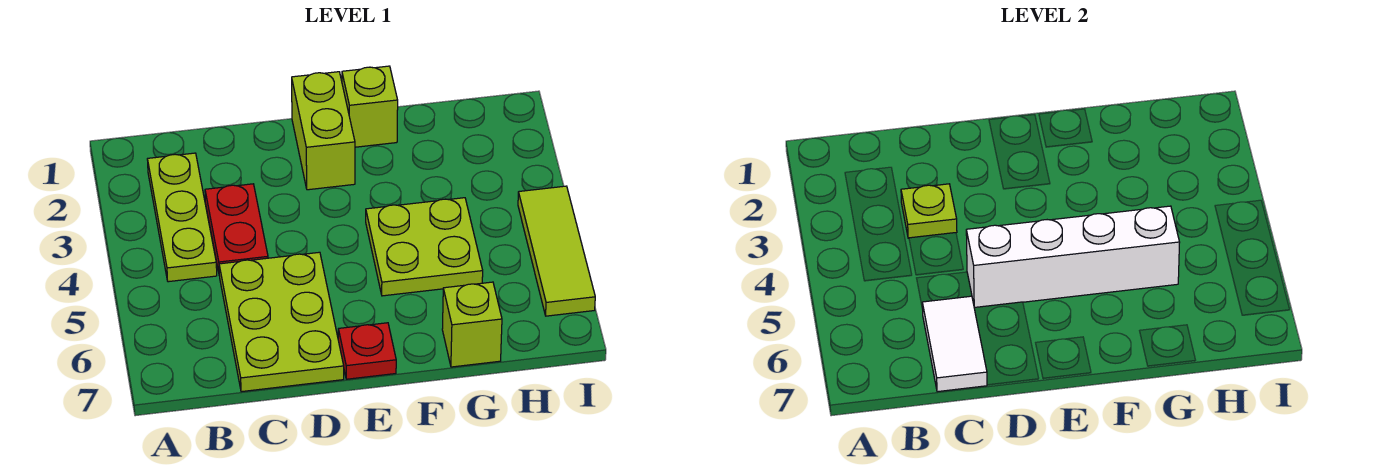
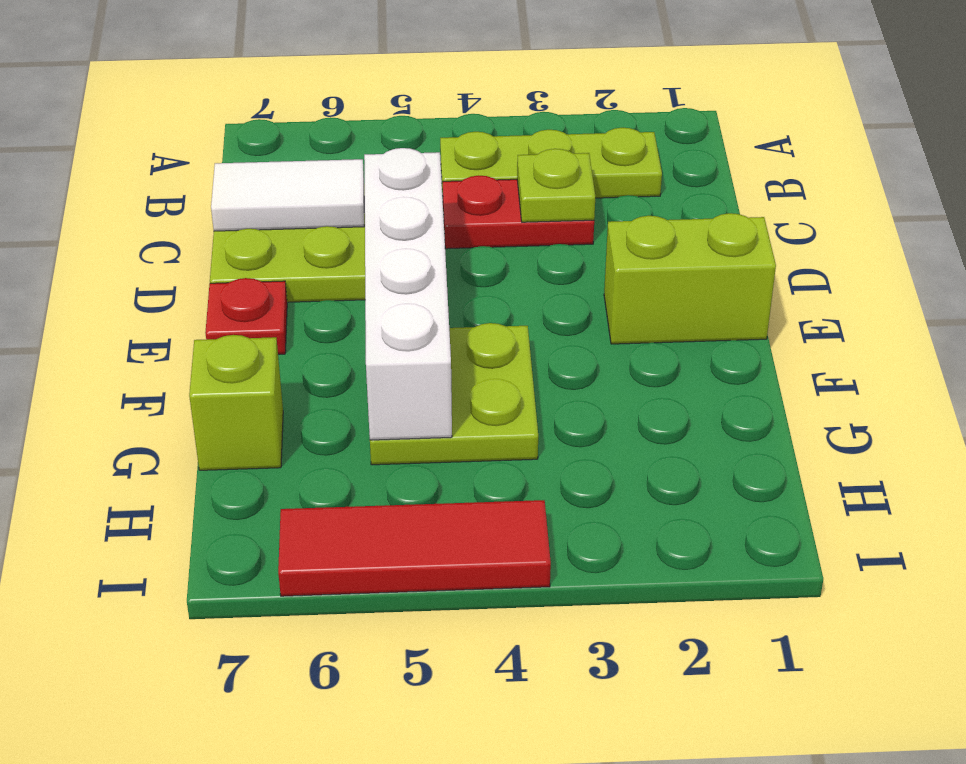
lime 1x1 brick [342,66,398,147] -> none
lime 1x3 tile [518,186,595,316] -> red 1x3 tile [278,500,551,596]

